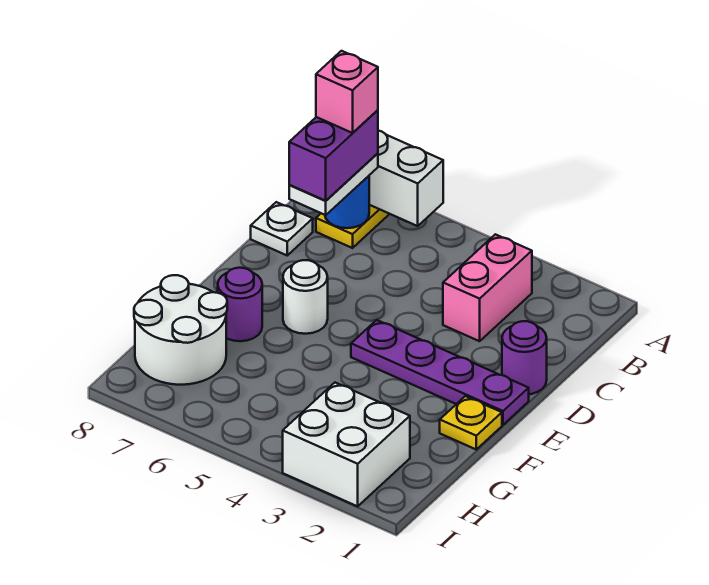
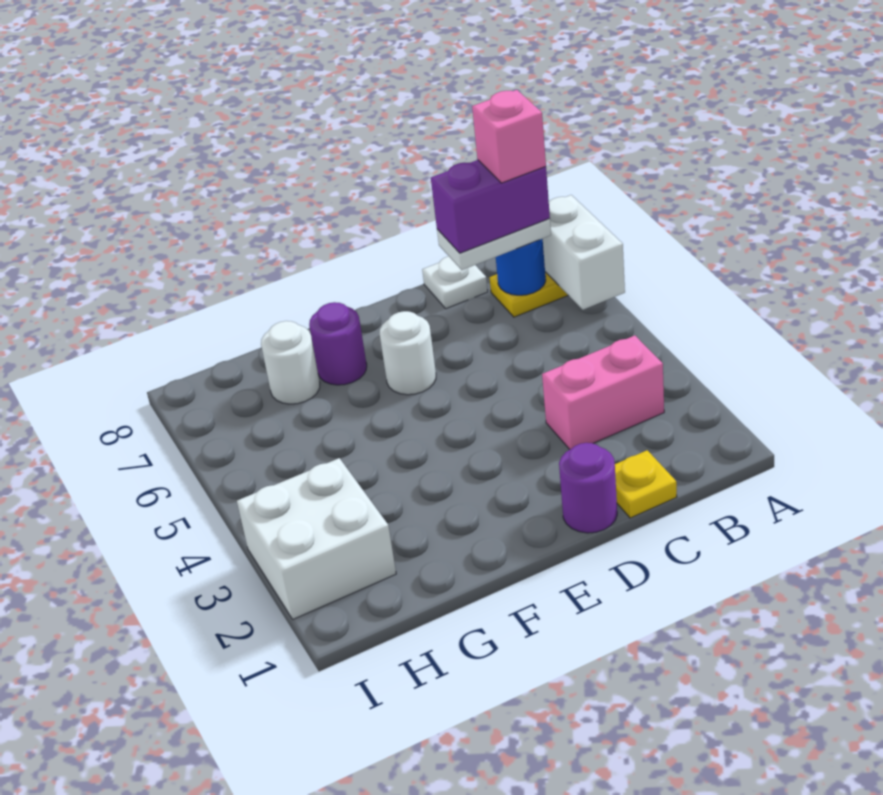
purple 1x4 plate [351,320,529,425] -> none
yellow 1x1 plate [440,396,502,449] -> yellow 1x1 plate moved to [615,450,677,518]
white 2x2 round brick [134,275,227,385] -> white 1x1 round brick [261,321,320,404]

